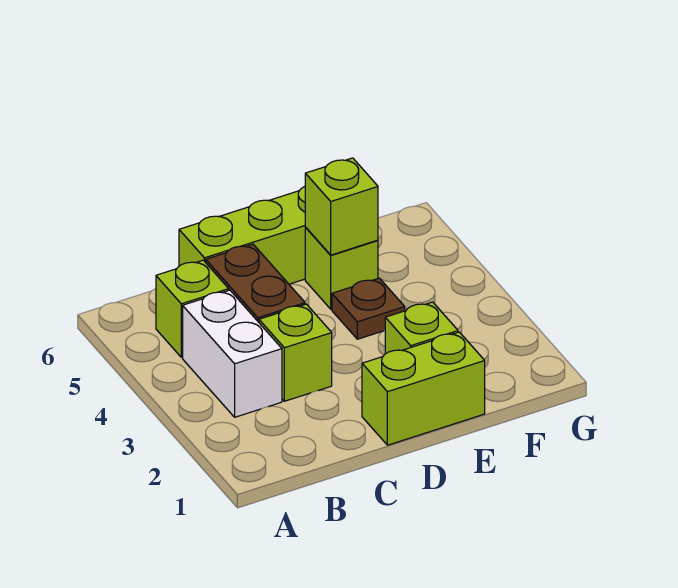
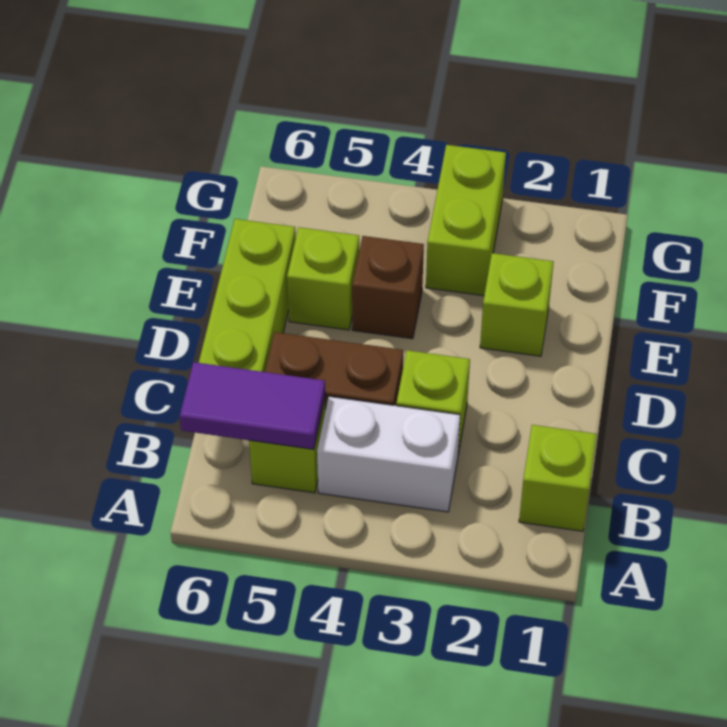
none -> purple 1x2 tile [180,362,325,449]
lime 1x2 brick [362,332,485,445] -> lime 1x2 brick moved to [426,145,506,296]
brown 1x1 plate [332,278,405,339] -> brown 1x1 brick [352,236,424,339]
lime 1x1 brick [305,158,378,255] -> lime 1x1 brick moved to [519,425,597,531]

